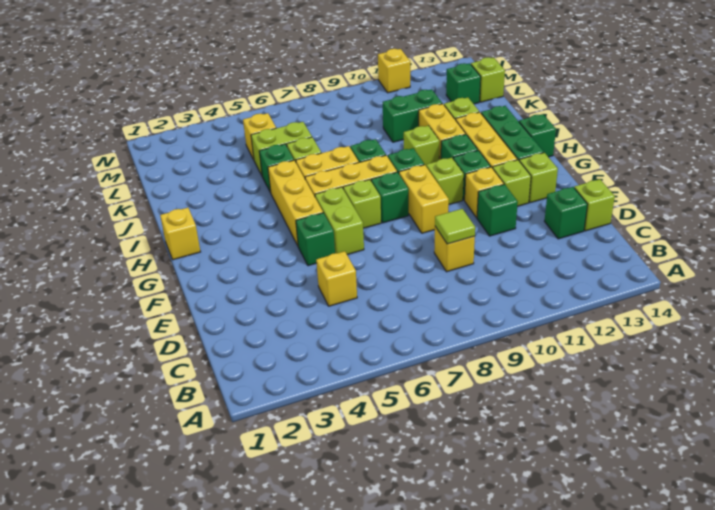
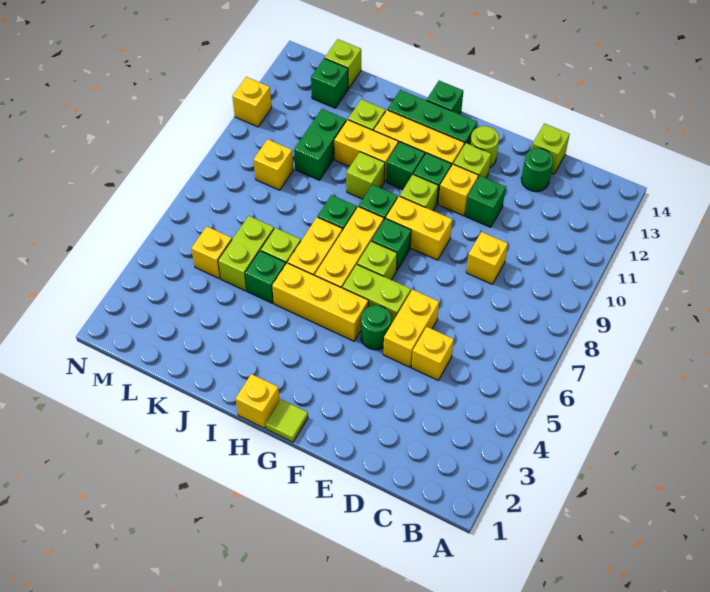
lime 1x1 tile [435,209,475,244] -> lime 1x1 tile moved to [266,400,308,442]
green 1x1 brick [544,187,588,239] -> green 1x1 round brick [521,148,553,192]
none -> yellow 1x2 brick [383,289,439,367]
green 1x1 brick [296,213,335,266] -> green 1x1 round brick [361,305,391,350]
lime 1x1 brick [519,153,558,203] -> lime 1x1 round brick [470,126,499,168]
none -> yellow 1x1 brick [253,139,293,190]

